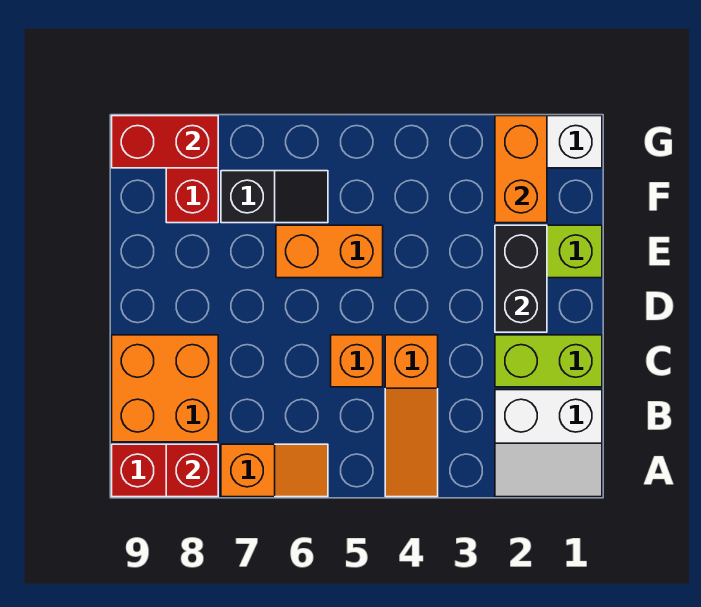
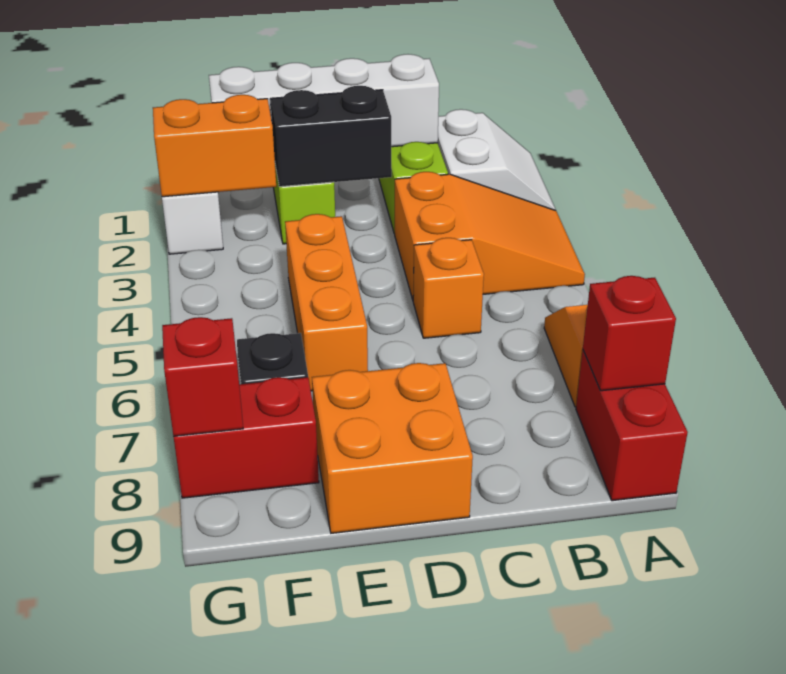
orange 1x3 slope [385,335,438,497] -> orange 2x3 slope [395,172,585,300]
orange 2x2 brick [112,335,218,442] -> orange 2x2 brick moved to [312,363,473,533]
none -> white 1x4 brick [209,54,439,147]
orange 1x2 brick [276,225,383,278] -> orange 1x3 brick [285,214,368,391]
red 1x2 brick [112,116,218,168] -> red 1x1 brick [162,317,243,436]

